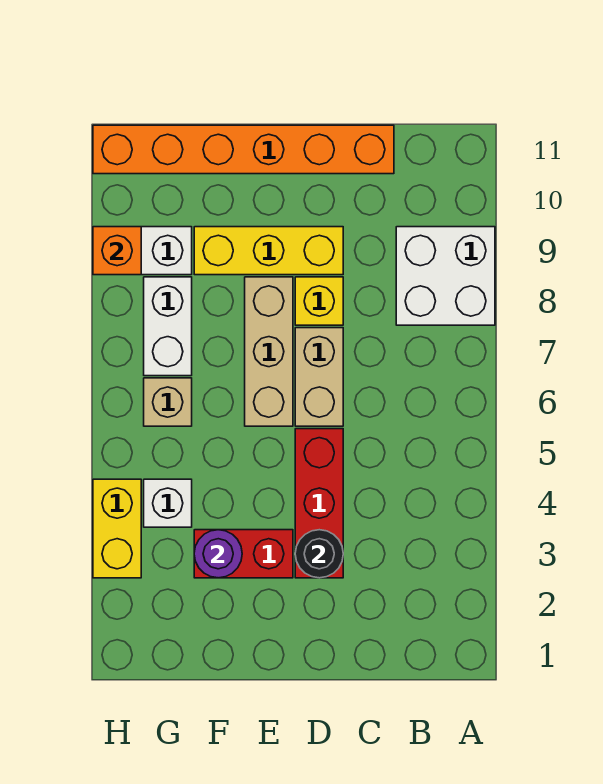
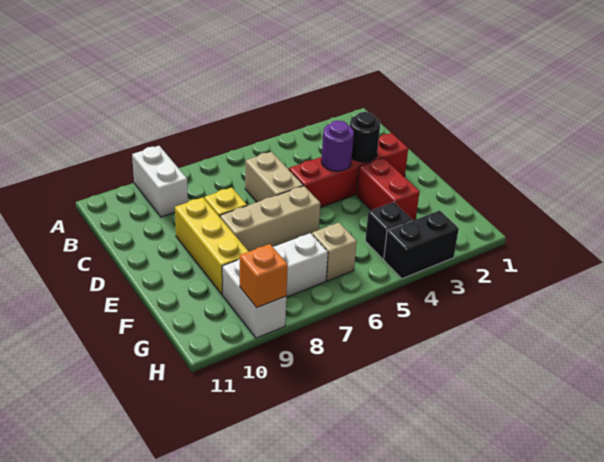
white 2x2 brick [396,227,495,325] -> white 1x2 brick [132,146,188,217]
orange 1x6 brick [93,125,394,174] -> none
red 1x3 brick [295,429,343,578] -> red 1x4 brick [289,133,408,207]
tan 1x2 brick [295,328,343,426] -> tan 1x2 brick turned to [245,152,303,202]
purple 1x1 round brick [194,530,242,578] -> purple 1x1 round brick moved to [321,121,354,171]
white 1x1 brick [144,479,192,527] -> black 1x1 brick [365,202,412,259]
yellow 1x2 brick [93,479,141,578] -> black 1x2 brick [384,210,459,279]

